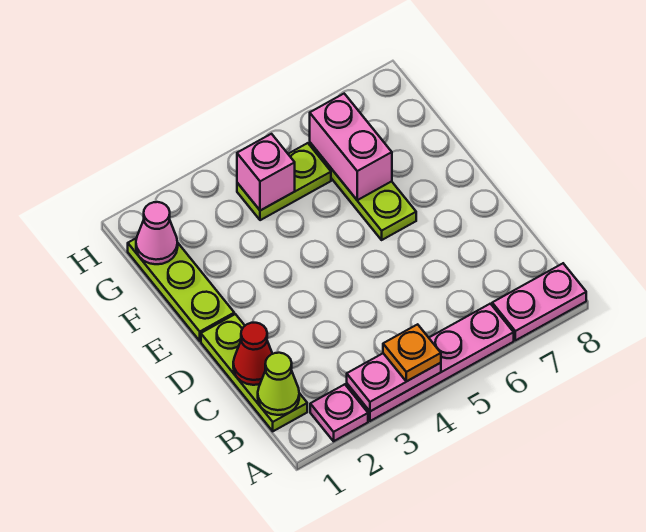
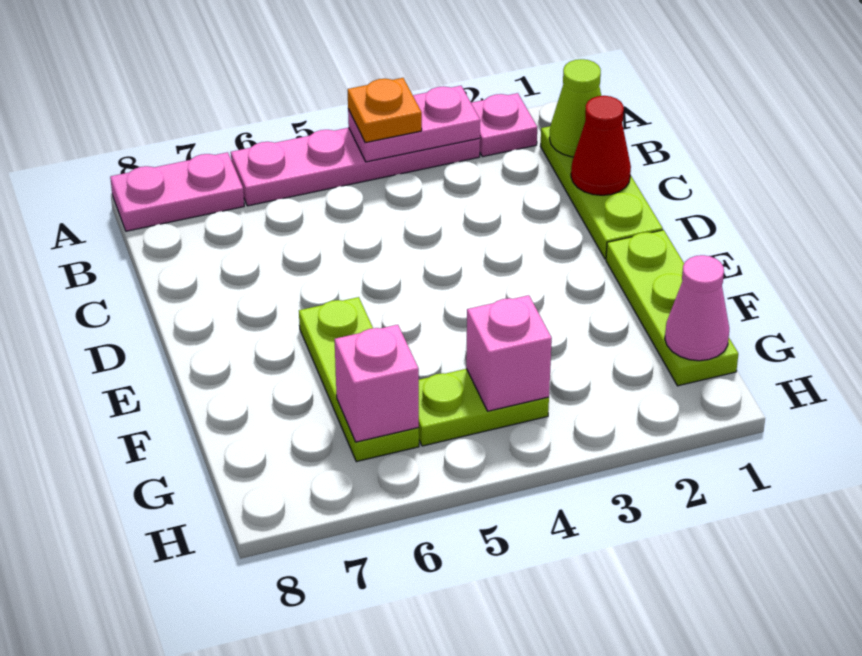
pink 1x2 brick [310,94,392,200] -> pink 1x1 brick [335,325,419,442]

